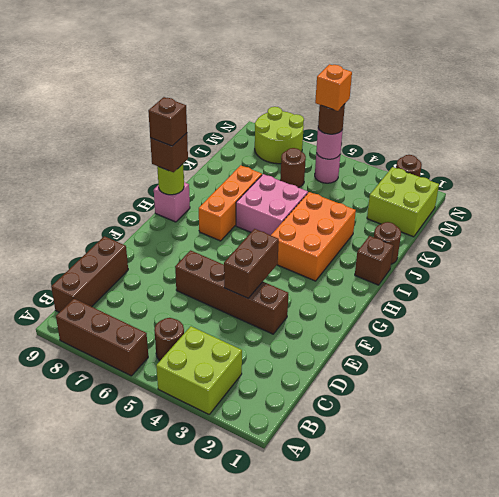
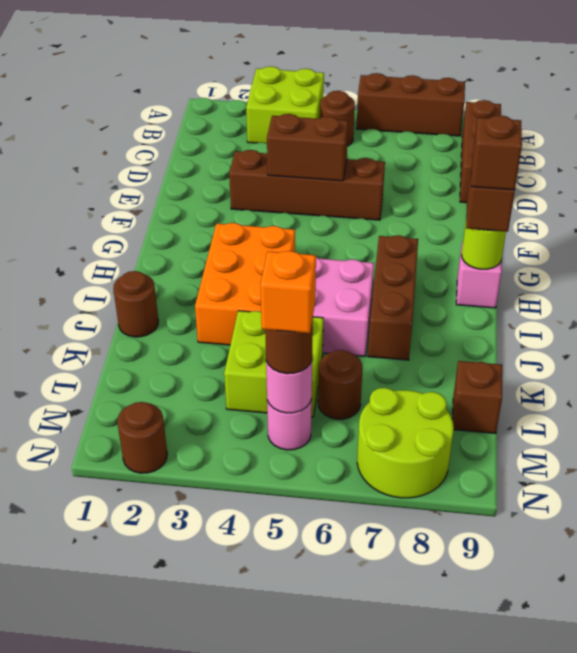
brown 1x2 brick [224,229,279,298] -> brown 1x2 brick turned to [267,114,348,181]
orange 1x3 brick [199,165,262,241] -> brown 1x3 brick [368,235,418,360]
brown 1x1 brick [355,236,393,285] -> brown 1x1 brick moved to [452,361,502,433]
lime 2x2 brick [367,167,439,237] -> lime 2x2 brick moved to [224,311,323,417]

